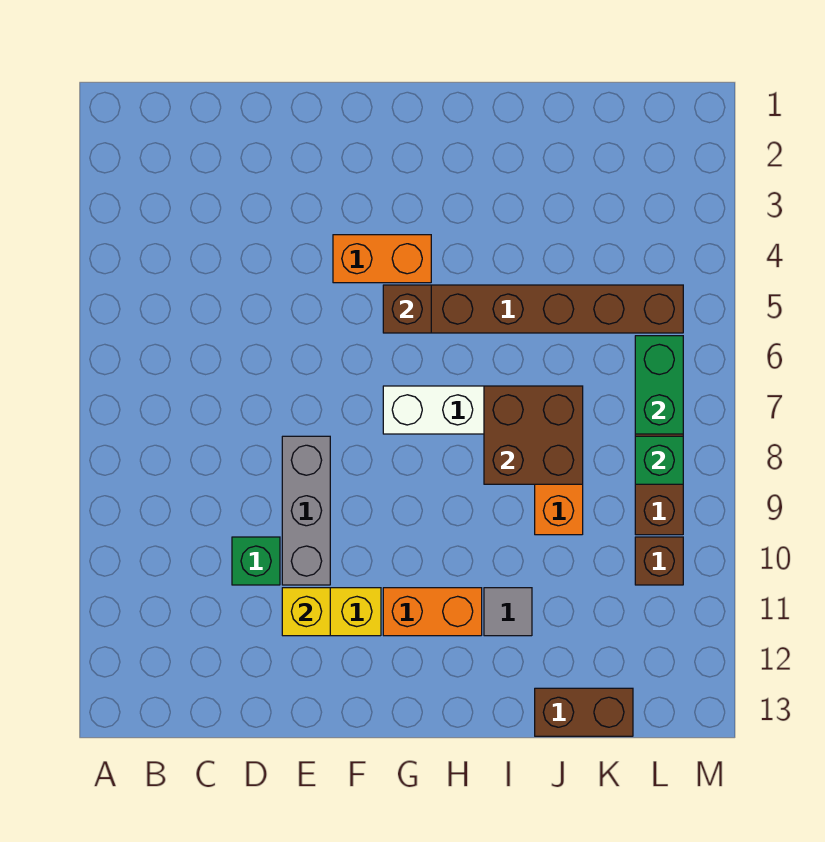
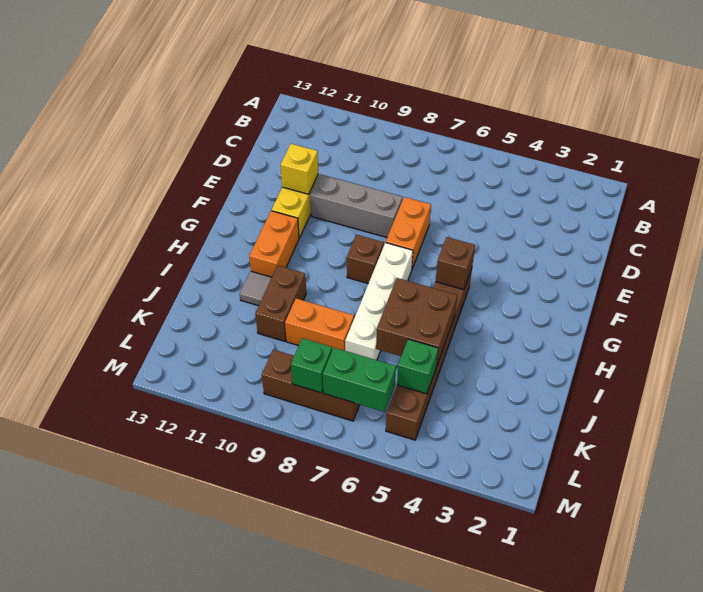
green 1x1 brick [232,537,280,585] -> green 1x1 brick moved to [397,339,438,394]
orange 1x2 brick [333,235,431,283] -> orange 1x2 brick moved to [386,197,431,269]
brown 2x2 brick [484,386,583,484] -> brown 2x2 brick moved to [376,278,457,365]
brown 1x2 brick [535,688,633,736] -> brown 1x2 brick moved to [255,266,306,341]
brown 1x1 brick [635,537,683,585] -> brown 1x1 brick moved to [347,235,384,284]

